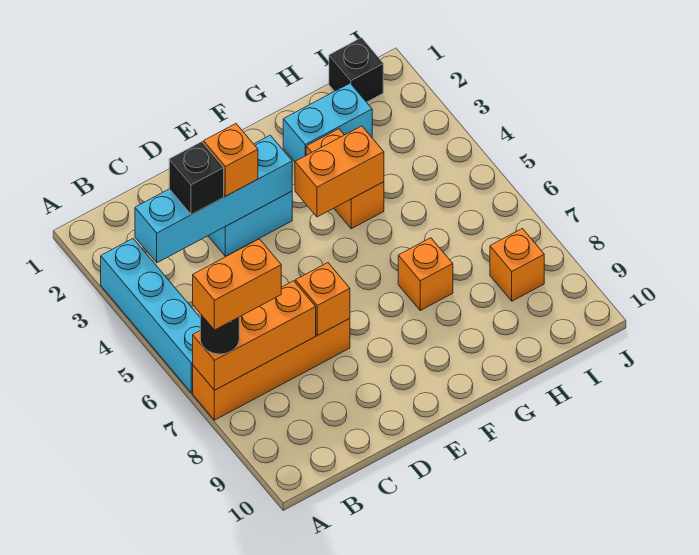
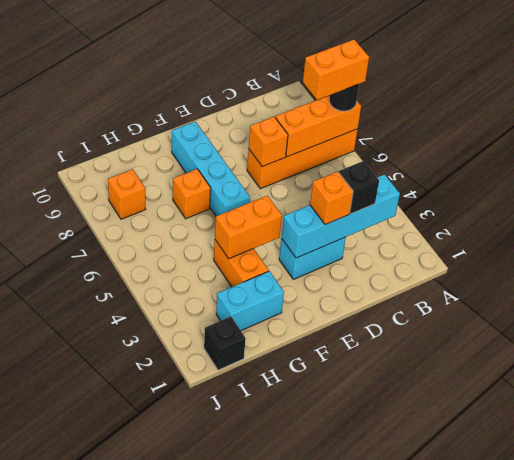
cyan 1x4 brick [101,239,200,393] -> cyan 1x4 brick moved to [172,121,250,216]

